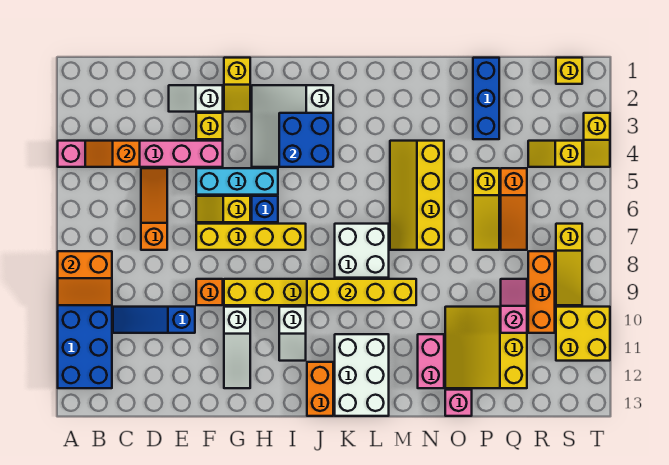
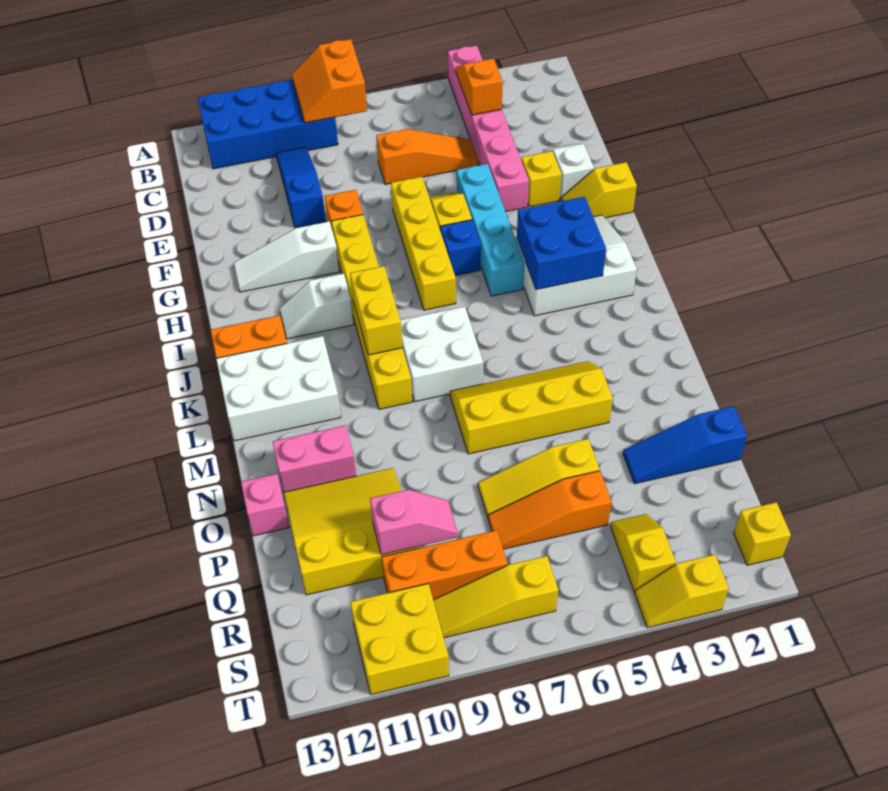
cyan 1x3 brick [196,168,278,195] -> cyan 1x4 brick [457,164,524,296]
yellow 1x4 brick [307,279,416,305] -> yellow 1x2 brick [350,266,402,355]
blue 1x3 brick [473,58,499,139] -> blue 1x3 slope [623,406,747,484]

